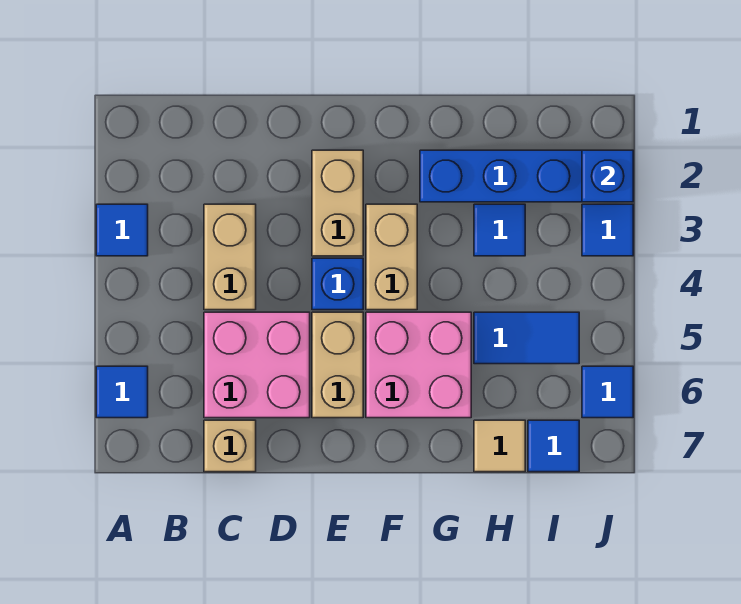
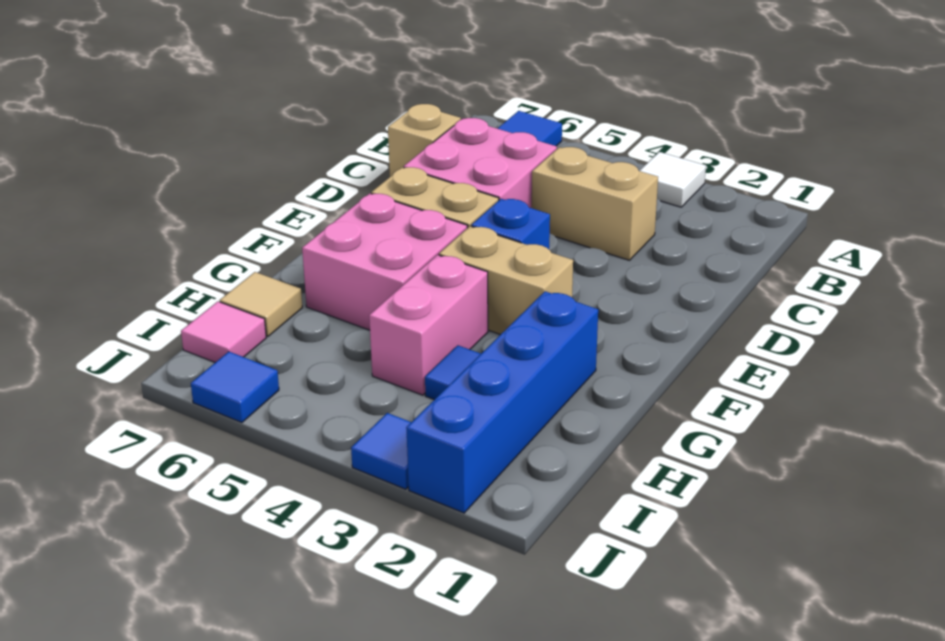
blue 1x1 tile [96,204,148,256] -> white 1x1 tile [640,152,706,207]
tan 1x2 brick [312,150,363,256] -> none
none -> pink 1x2 brick [369,255,488,395]
blue 1x2 tile [474,312,579,364] -> none
blue 1x1 tile [528,420,579,472] -> pink 1x1 tile [181,302,266,362]
blue 1x1 brick [582,150,633,202] -> none

